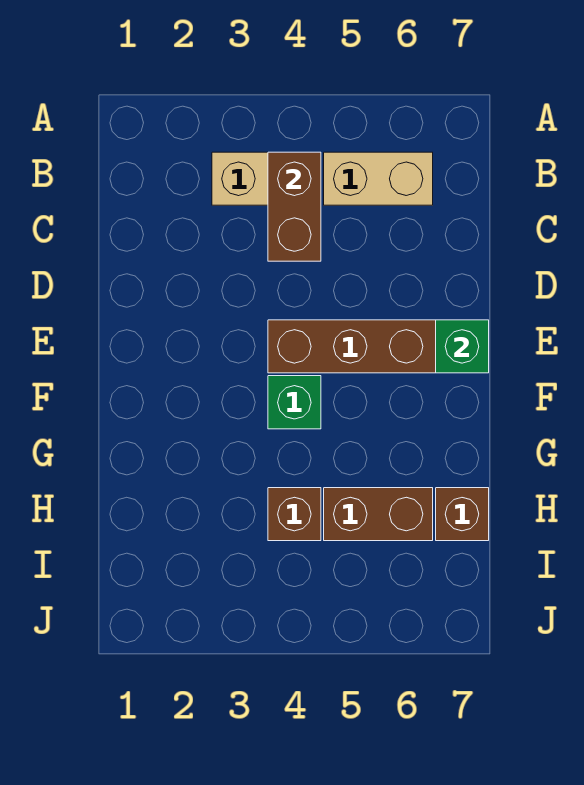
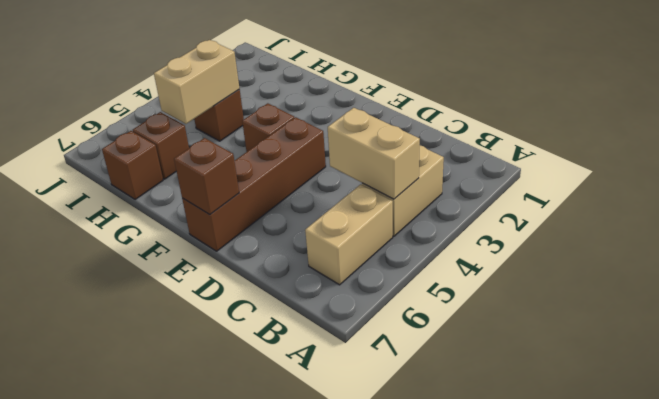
brown 1x2 brick [268,152,321,261] -> tan 1x2 brick [328,108,420,199]
green 1x1 brick [436,320,489,373] -> brown 1x1 brick [174,138,239,215]
green 1x1 brick [268,376,321,429] -> brown 1x1 brick [242,103,294,152]
none -> tan 1x2 brick [154,40,240,124]
brown 1x2 brick [324,488,433,541] -> brown 1x1 brick [133,112,189,179]

